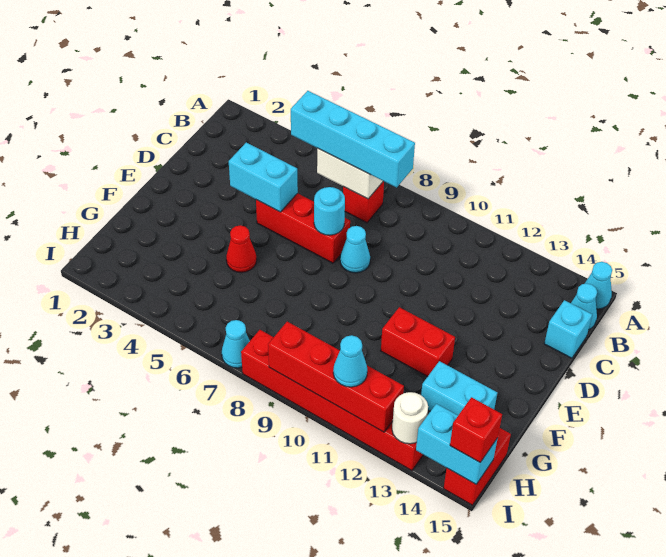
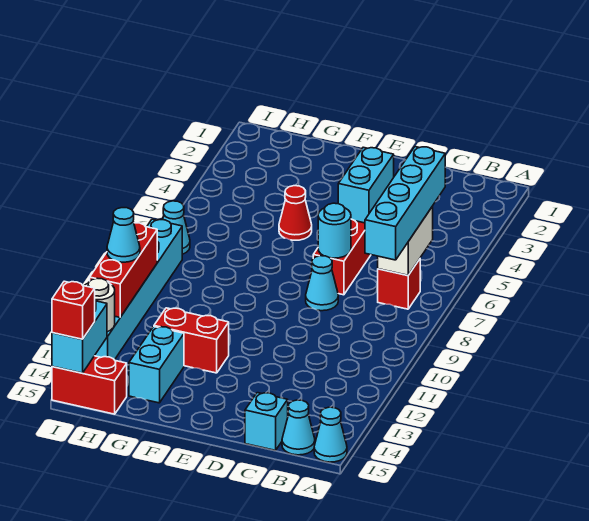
red 1x2 brick [381,307,455,377] -> red 1x2 brick turned to [154,308,229,373]
red 1x6 brick [241,330,423,471] -> cyan 1x6 brick [95,219,182,360]
red 1x4 brick [268,322,404,432] -> red 1x3 brick [90,223,157,317]

